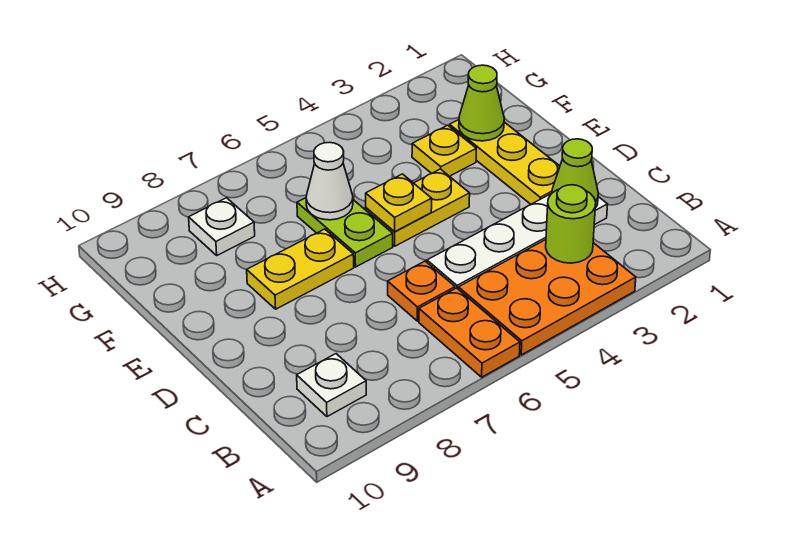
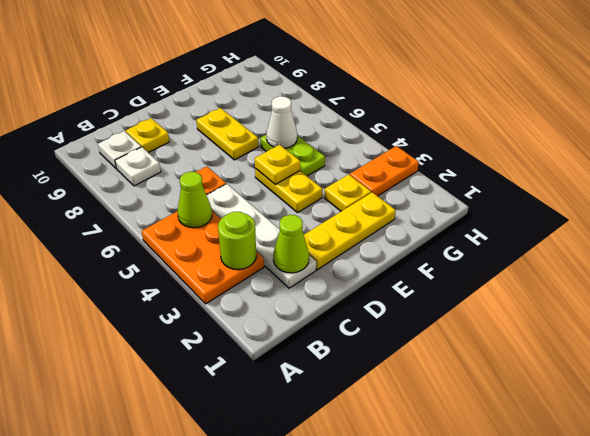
orange 1x2 plate [419,288,520,377] -> orange 1x2 plate moved to [350,146,419,196]
none -> yellow 1x1 plate [126,118,169,153]
lime 1x2 plate [297,198,393,267] -> lime 1x2 plate turned to [260,135,325,176]
lime 1x1 cone [459,65,504,141] -> lime 1x1 cone moved to [177,172,212,228]
white 1x1 plate [189,198,255,255] -> white 1x1 plate moved to [115,147,161,186]

